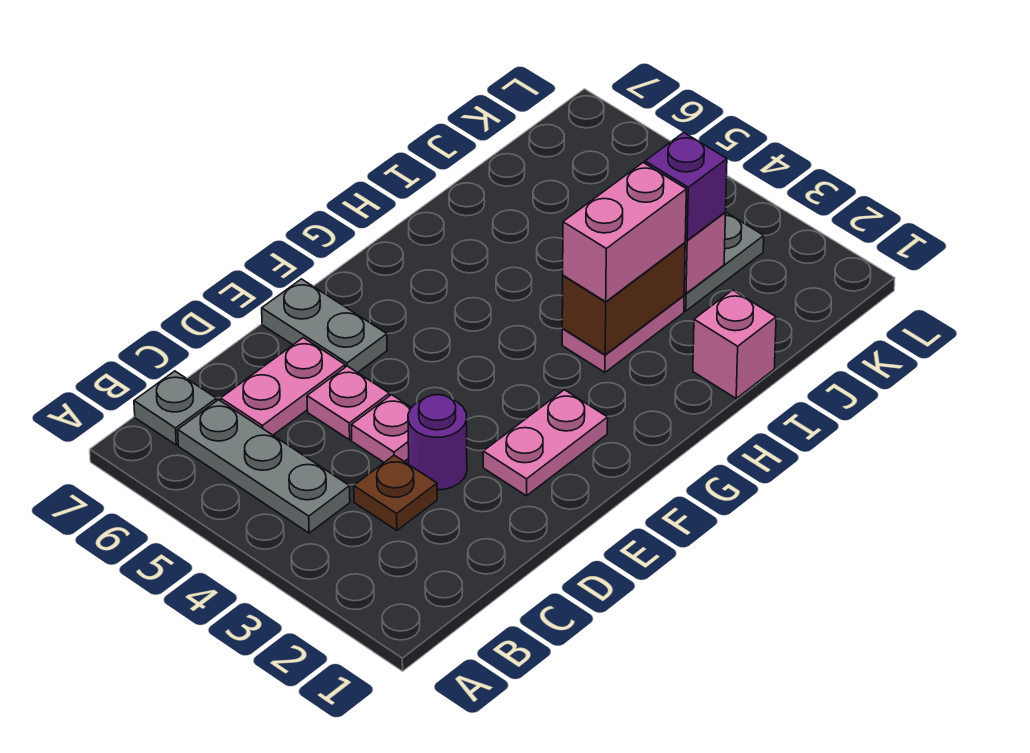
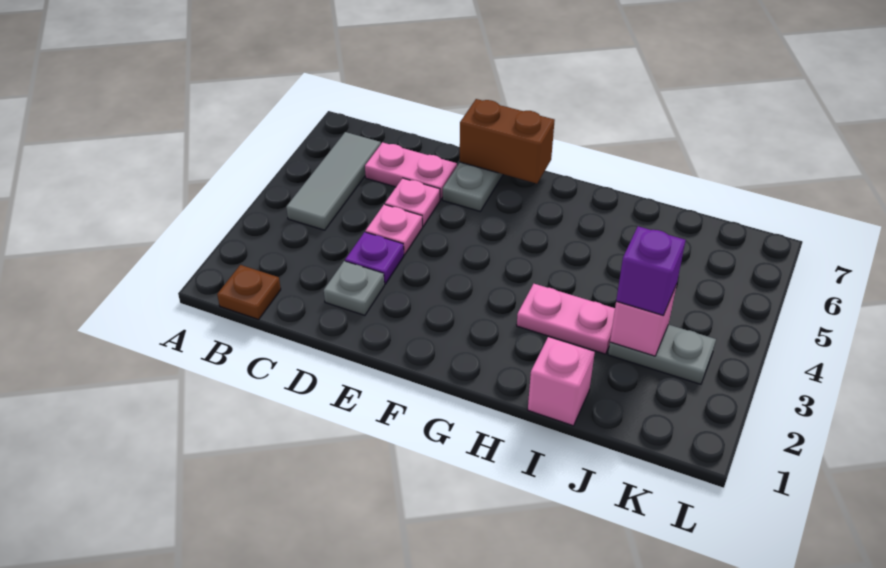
grey 1x3 plate [178,400,350,533] -> grey 1x3 tile [286,132,381,230]
grey 1x1 plate [134,371,216,445] -> grey 1x1 plate moved to [324,261,384,315]
brown 1x1 plate [354,455,437,530] -> brown 1x1 plate moved to [217,265,281,319]
purple 1x1 round brick [408,395,467,490] -> purple 1x1 plate [345,232,404,284]
pink 1x2 plate [483,390,608,496] -> none
brown 1x2 brick [562,243,685,355] -> brown 1x2 brick moved to [460,99,555,184]
pink 1x2 brick [563,163,686,302] -> none

